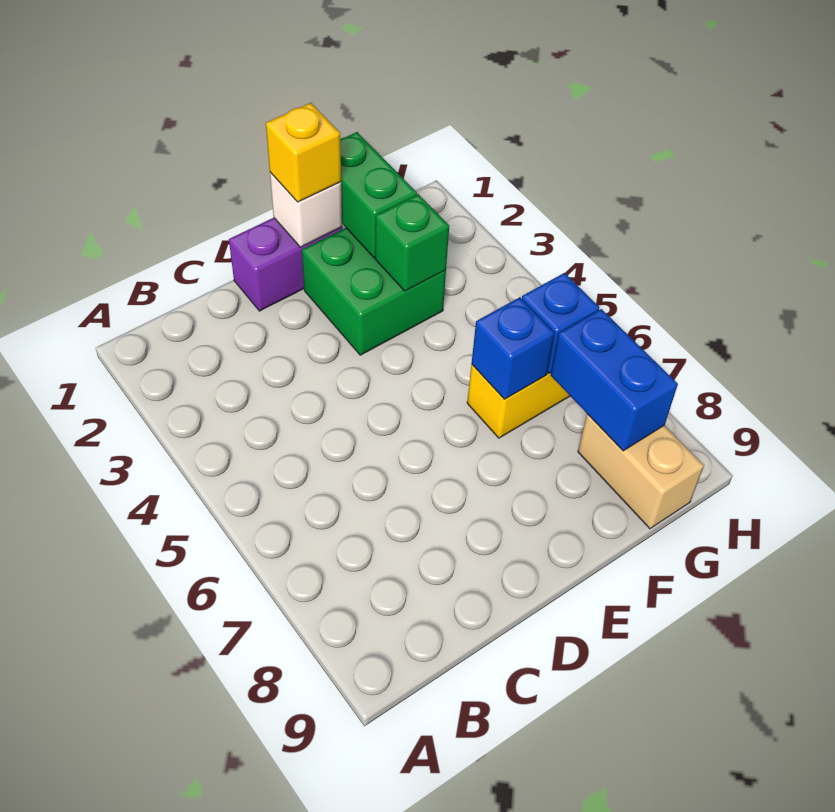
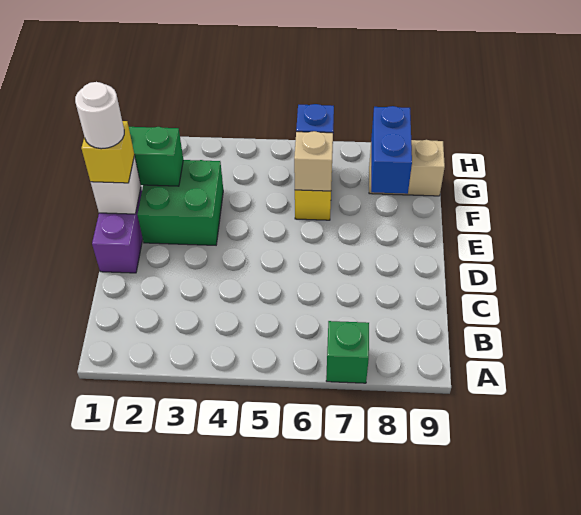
none -> white 1x1 round brick [75,82,124,149]
green 1x1 brick [375,194,449,291] -> green 1x1 brick moved to [326,321,369,383]
blue 1x1 brick [472,297,554,399] -> tan 1x1 brick [294,131,333,191]
blue 1x2 brick [551,309,678,451] -> blue 1x2 brick turned to [371,106,412,194]

